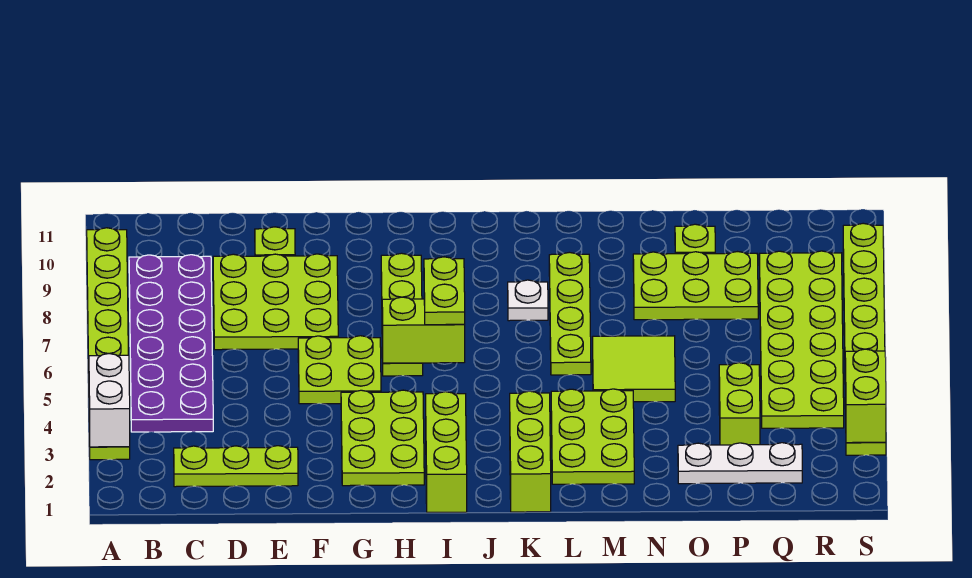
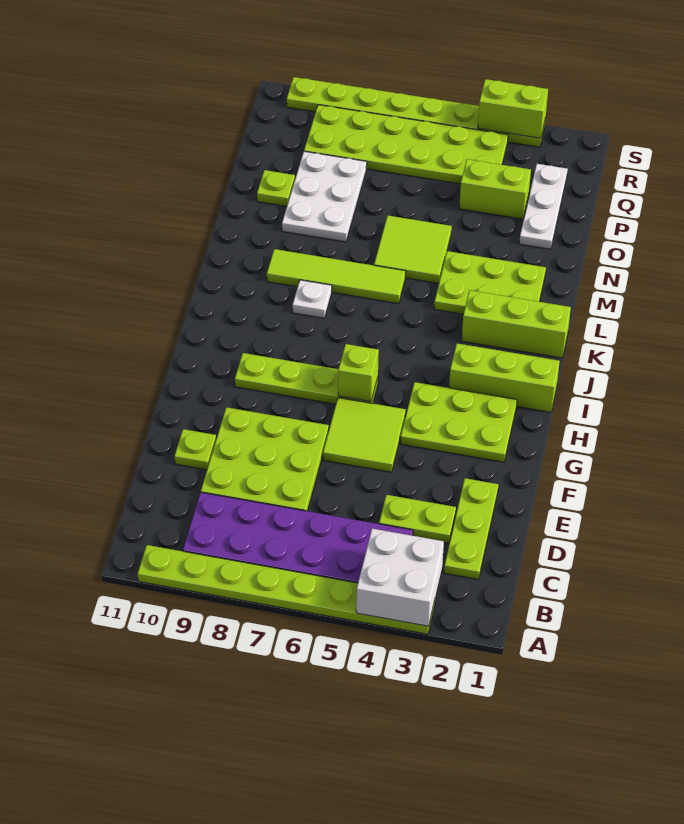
white 1x2 brick [89,354,130,447] -> white 2x2 brick [356,529,444,626]
lime 2x2 plate [298,336,381,404] -> lime 2x2 tile [323,398,406,472]
lime 1x2 brick [382,297,465,363] -> lime 1x1 brick [338,344,379,402]
lime 1x2 plate [424,257,465,325] -> lime 1x2 plate moved to [379,495,456,543]
lime 1x4 plate [549,252,591,375] -> lime 1x4 tile [267,249,406,304]
lime 2x3 plate [633,252,758,320] -> white 2x3 plate [282,151,367,242]

